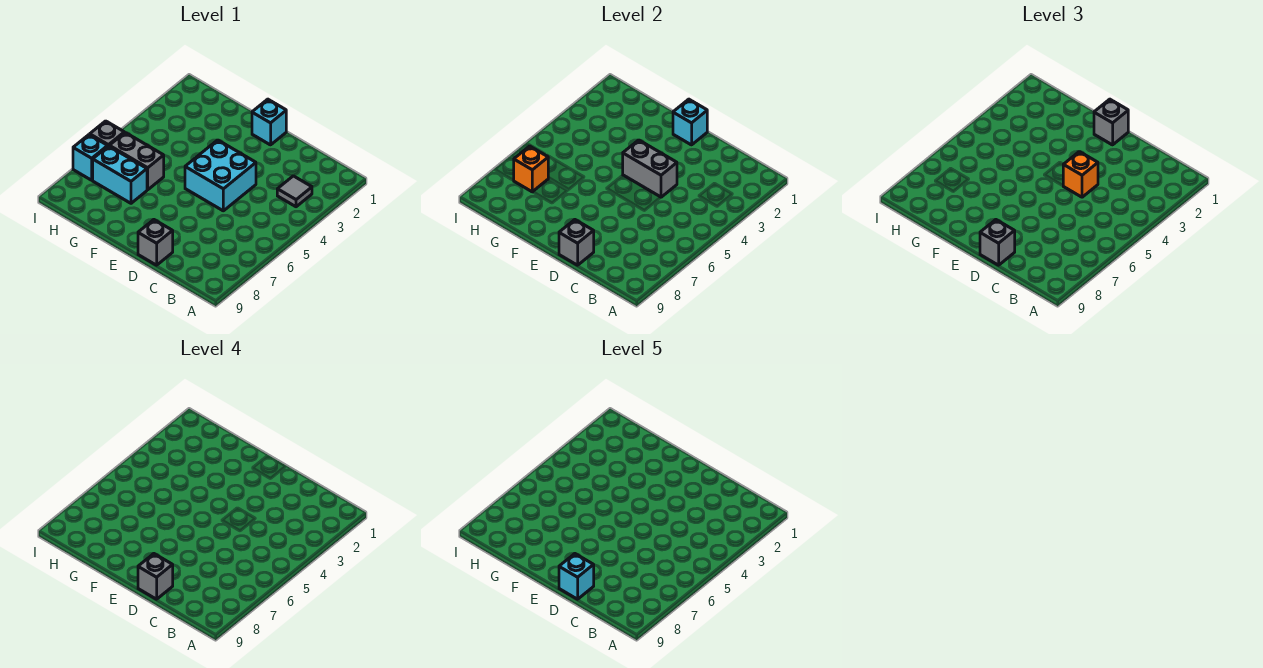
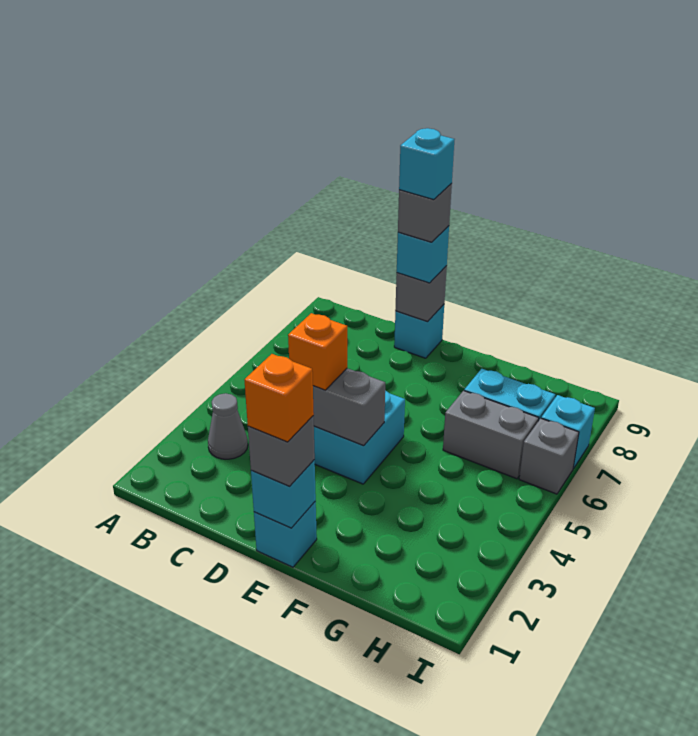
grey 1x1 tile [277,176,312,207] -> grey 1x1 cone [208,393,248,459]
grey 1x1 brick [138,220,173,265] -> cyan 1x1 brick [394,305,444,358]
grey 1x1 brick [980,220,1015,265] -> cyan 1x1 brick [397,226,449,283]
orange 1x1 brick [514,146,548,192] -> orange 1x1 brick moved to [244,354,314,442]

